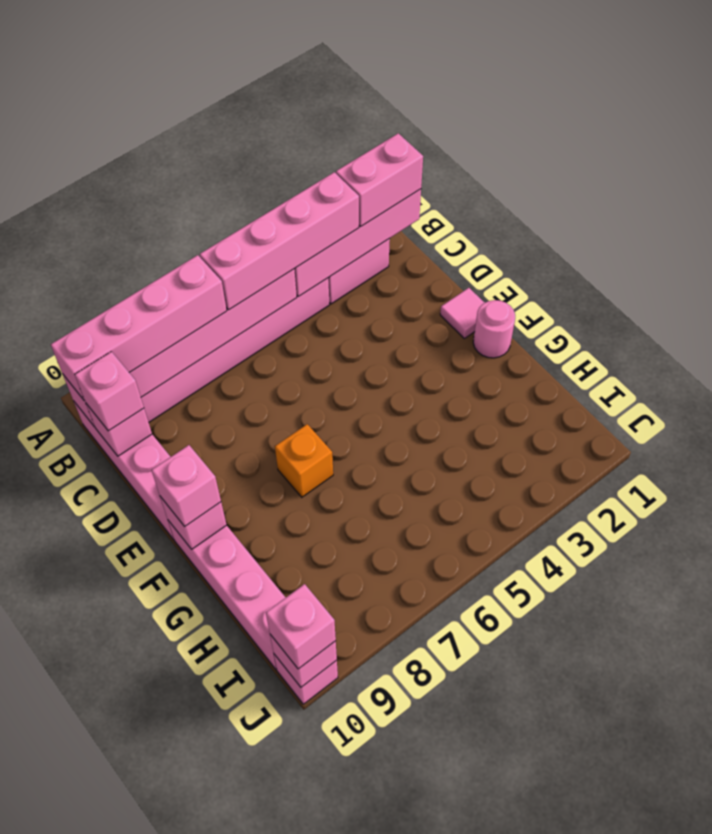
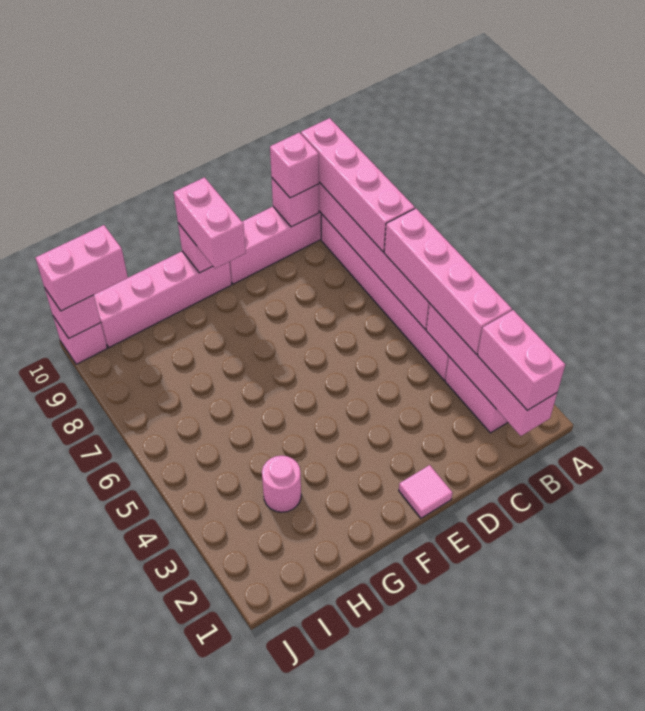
pink 1x1 round brick [473,300,515,358] -> pink 1x1 round brick moved to [262,456,301,512]
orange 1x1 brick [275,424,333,497] -> none
pink 1x1 brick [152,445,221,527] -> pink 1x2 brick [174,177,246,268]
pink 1x1 brick [266,584,336,669] -> pink 1x2 brick [36,225,128,311]

